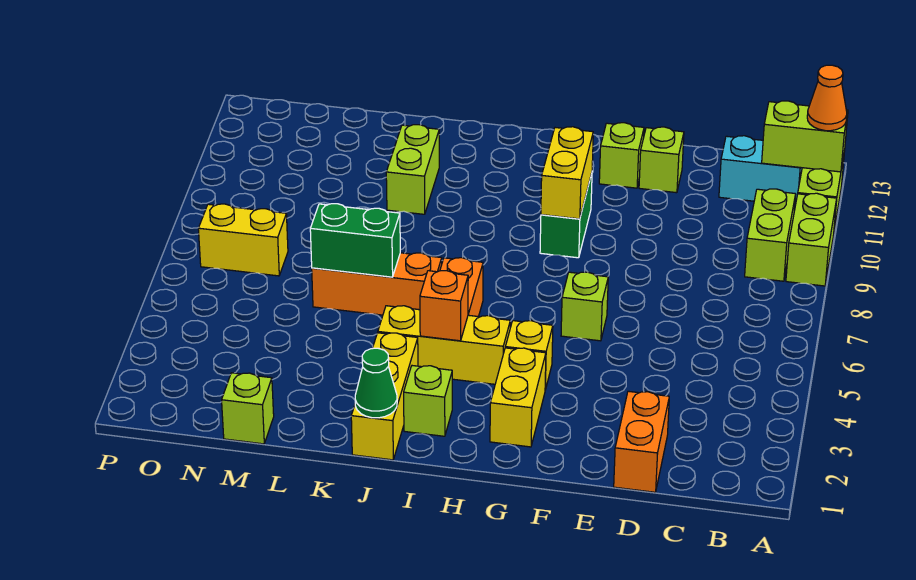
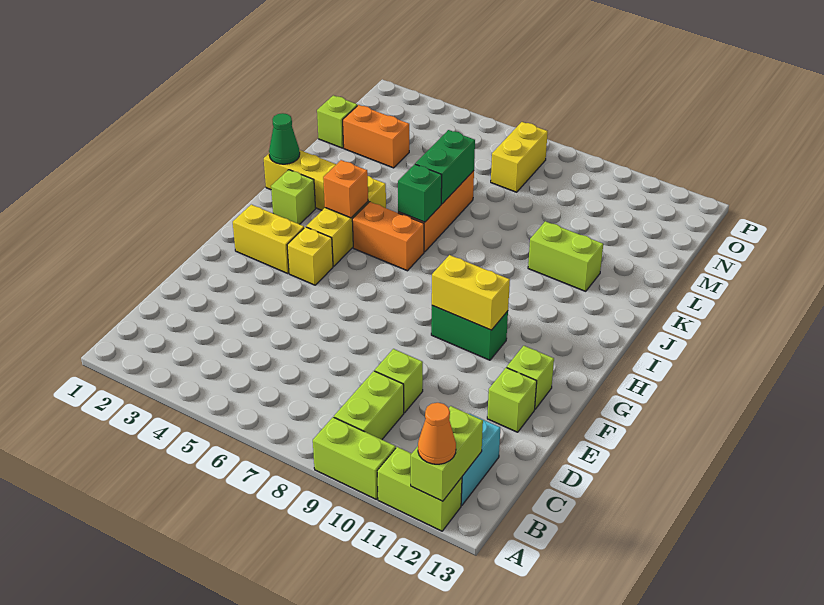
lime 1x2 brick [745,189,796,281] -> lime 1x2 brick turned to [334,371,404,440]
orange 1x2 brick [614,391,669,492] -> orange 1x2 brick moved to [343,105,409,168]
lime 1x1 brick [561,272,608,341] -> lime 1x1 brick moved to [375,349,423,413]
none -> green 1x1 brick [398,164,442,222]

